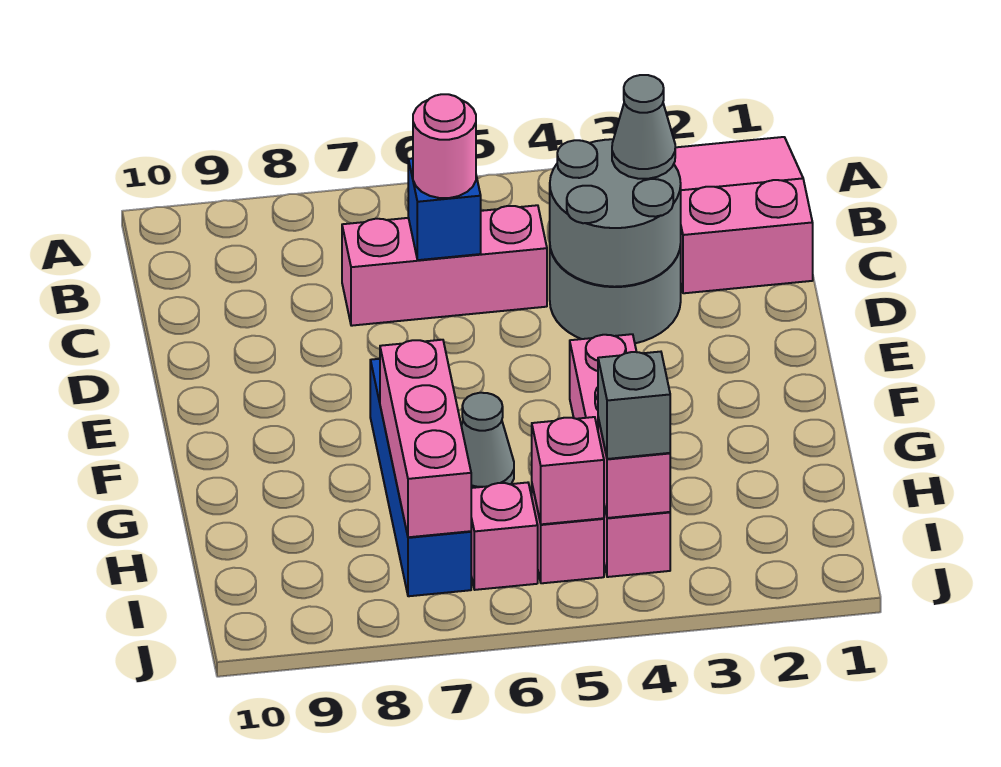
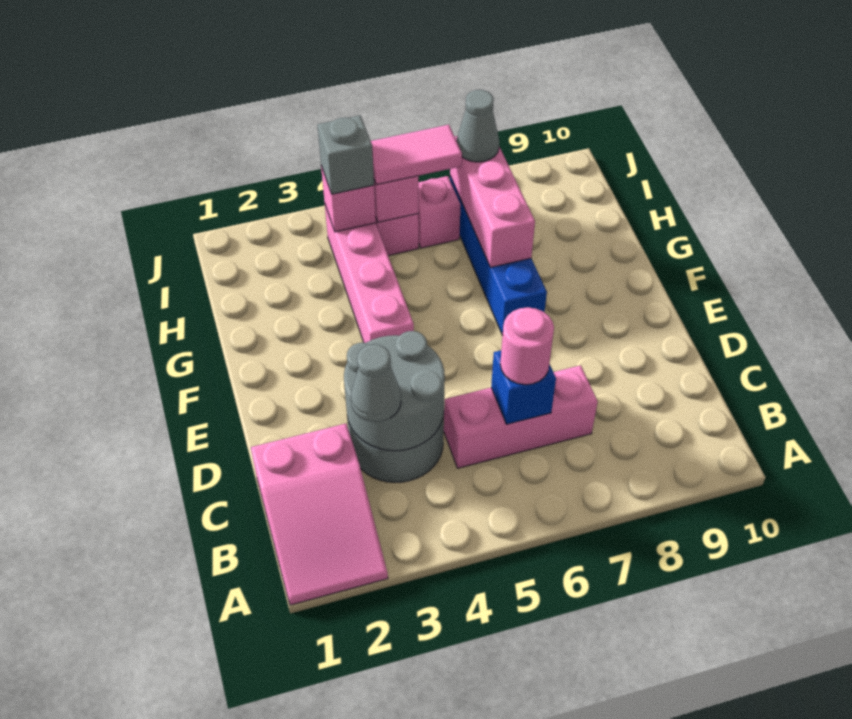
grey 1x1 cone [461,393,514,488] -> grey 1x1 cone moved to [456,90,499,162]
none -> pink 1x2 tile [371,125,462,185]

